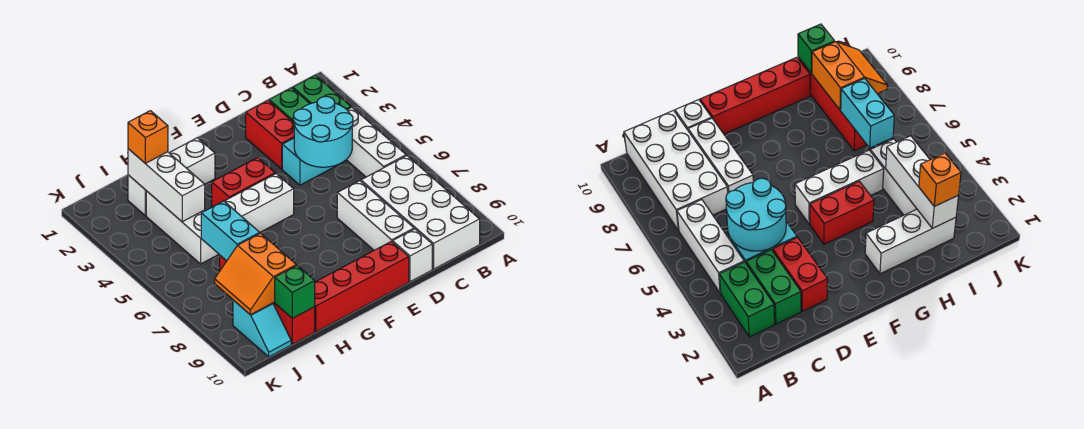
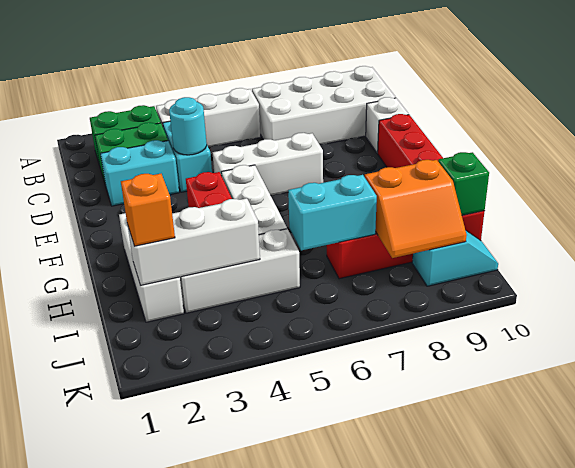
cyan 2x2 round brick [293,97,353,167] -> cyan 1x1 round brick [169,97,207,155]
red 1x2 brick [246,100,294,169] -> cyan 1x2 brick [100,140,179,206]
white 1x3 brick [337,181,414,250] -> white 1x3 brick moved to [213,133,323,196]

